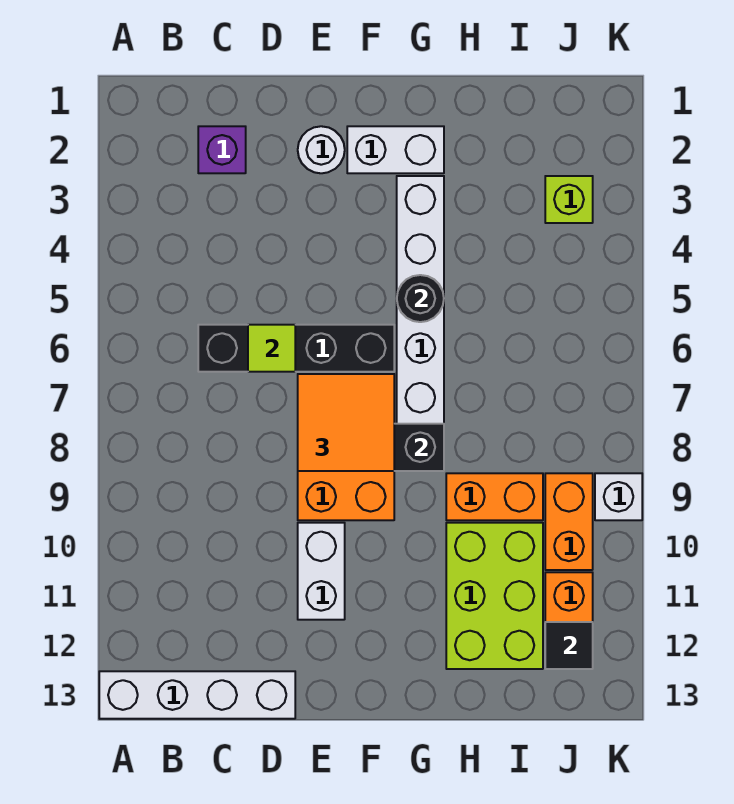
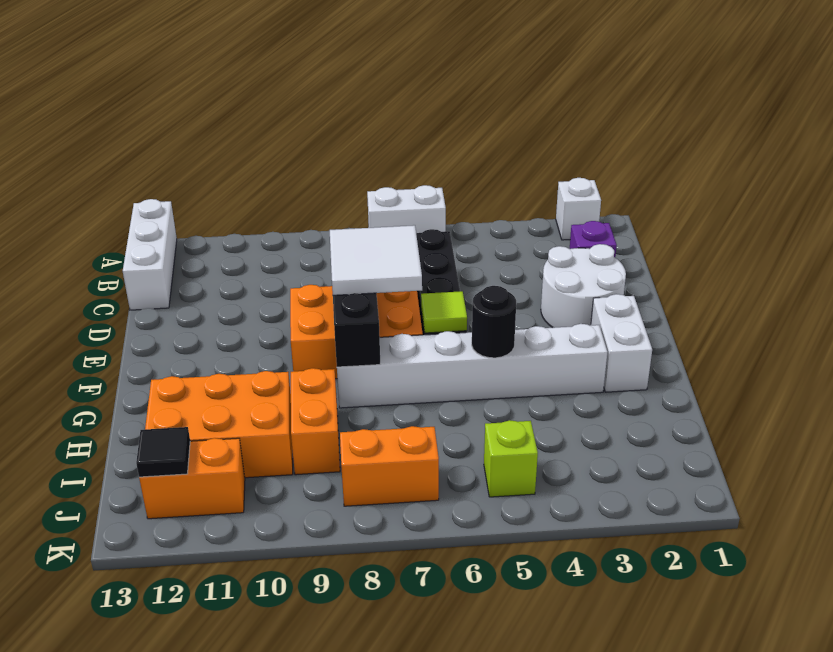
white 1x4 brick [99,671,295,719] -> white 1x3 brick [123,199,177,310]
lime 1x1 tile [248,325,295,372] -> lime 1x1 tile moved to [421,291,467,333]
white 1x1 round brick [298,126,345,173] -> white 2x2 round brick [541,244,626,328]
orange 2x2 tile [298,374,394,471] -> white 2x2 tile [330,225,422,295]
white 1x2 brick [298,523,345,620] -> white 1x2 brick moved to [367,185,446,233]
lime 2x3 brick [446,523,543,669] -> orange 2x3 brick [145,371,293,478]
lime 1x1 brick [545,176,593,223] -> lime 1x1 brick moved to [484,420,538,497]
orange 1x2 brick [545,473,593,570] -> orange 1x2 brick moved to [340,426,439,506]
white 1x1 brick [595,473,642,520] -> white 1x1 brick moved to [556,178,601,240]

